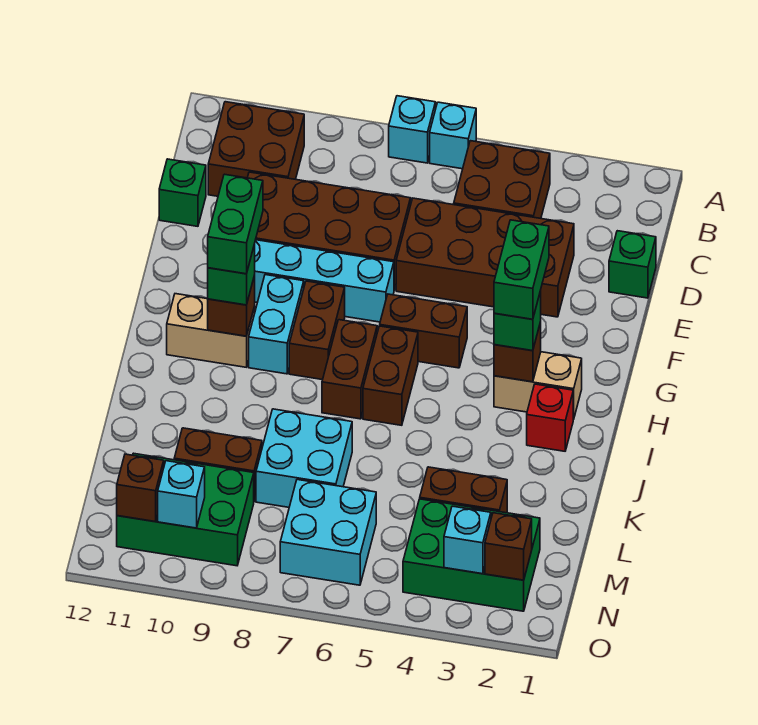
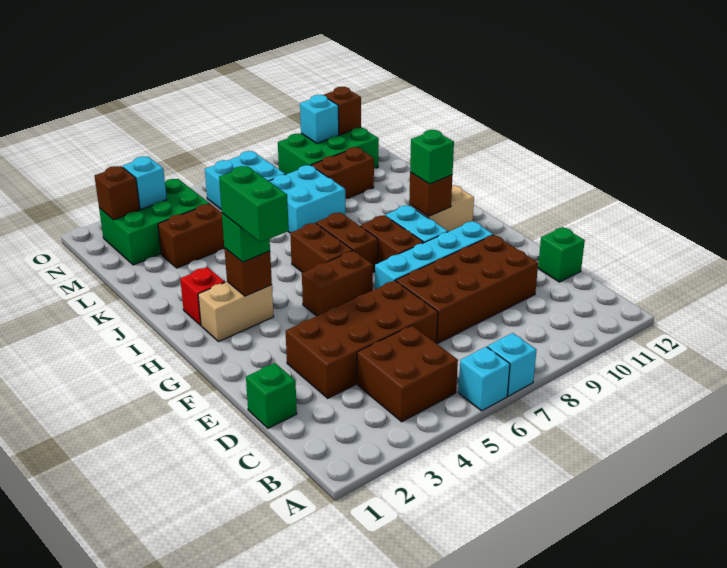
brown 2x2 brick [208,102,304,196] -> none
green 1x2 brick [208,174,263,274] -> none

